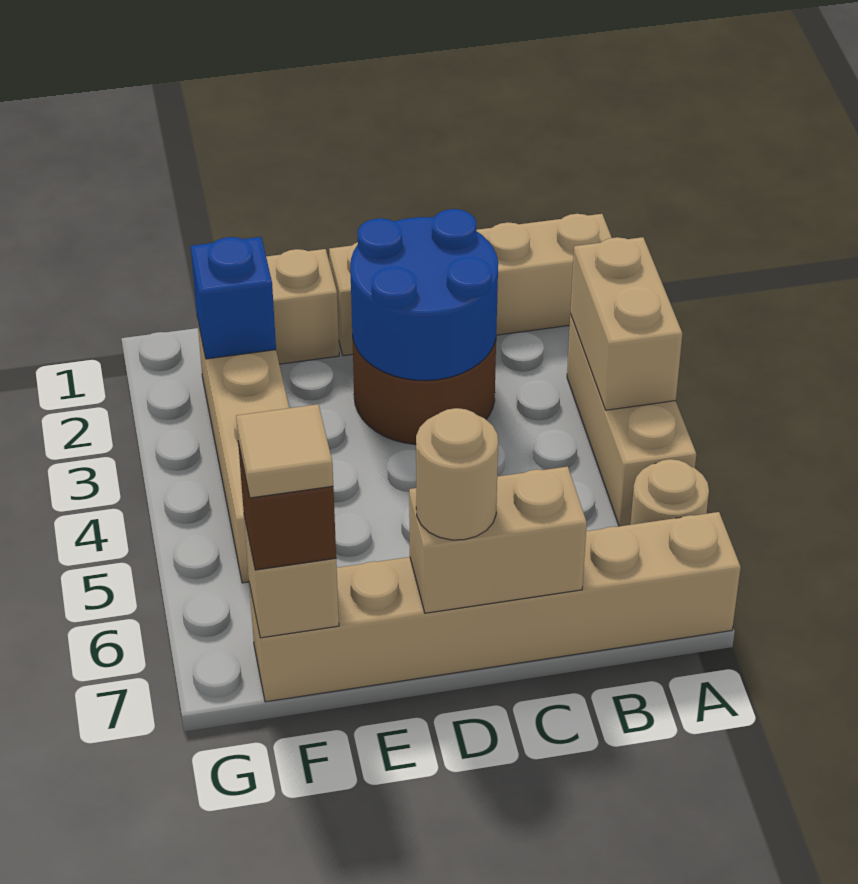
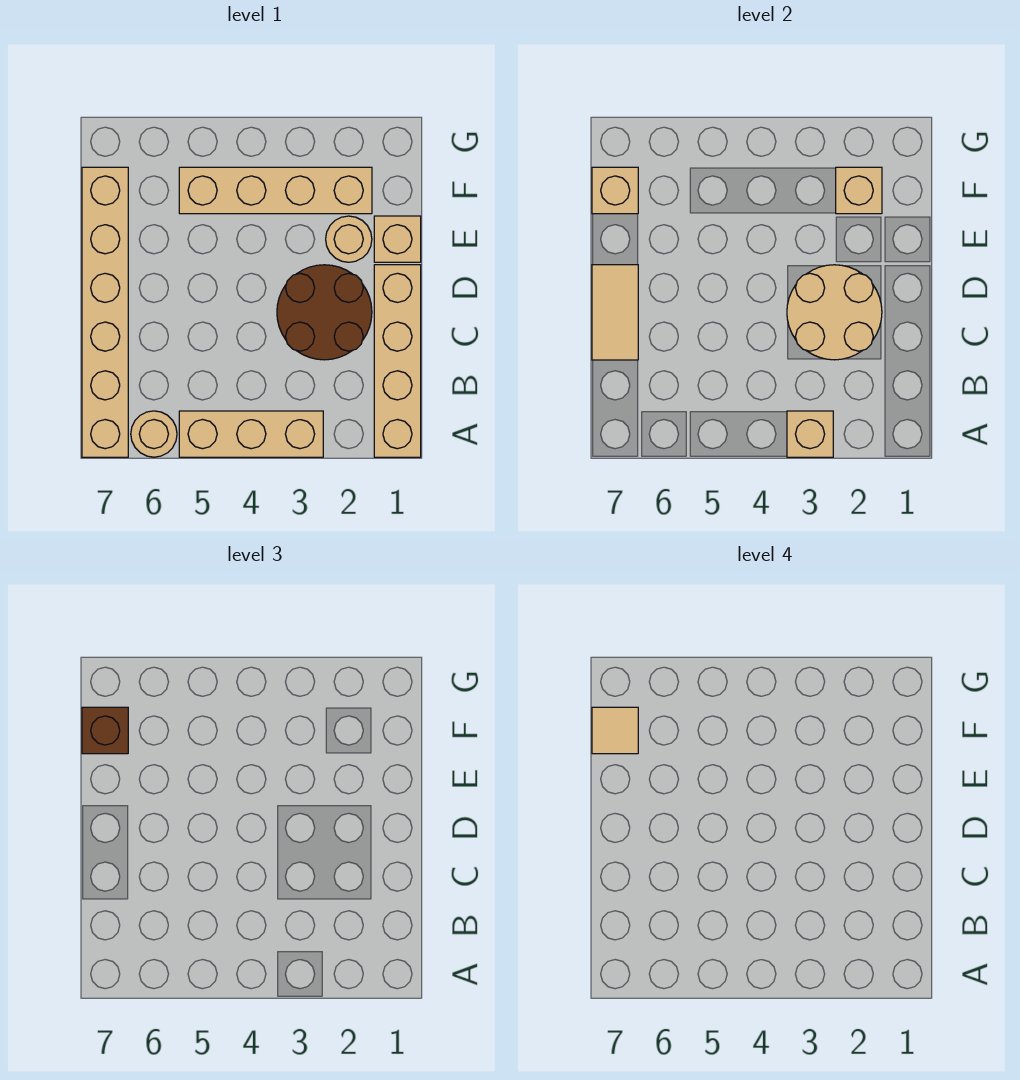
tan 1x2 brick [570,237,682,410] -> tan 1x1 brick [787,411,833,457]
blue 2x2 round brick [350,209,498,381] -> tan 2x2 round brick [787,265,882,360]
tan 1x2 brick [409,467,587,613] -> tan 1x2 tile [592,265,638,360]
tan 1x1 round brick [416,408,498,540] -> tan 1x1 round brick moved to [326,216,372,262]
blue 1x1 brick [191,237,276,359] -> tan 1x1 brick [836,167,882,214]

